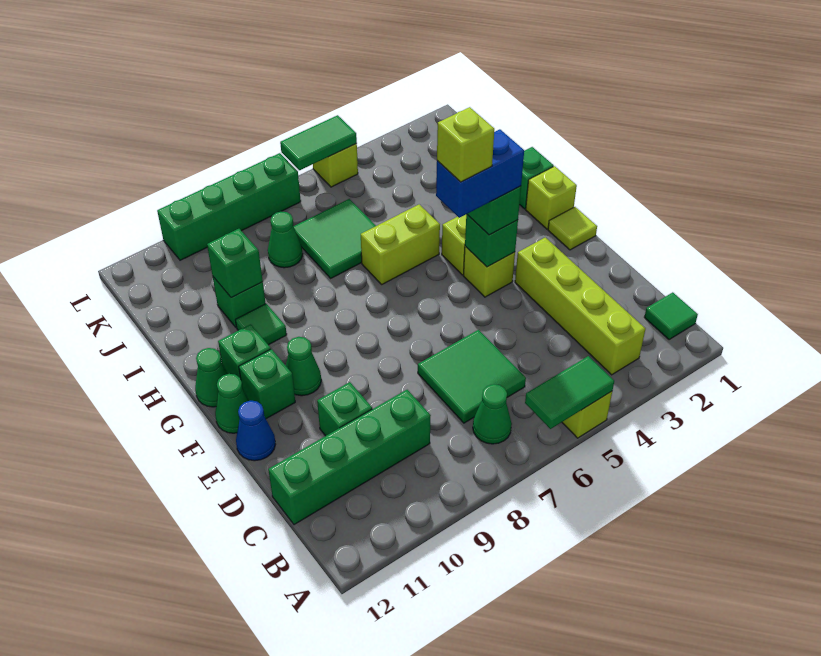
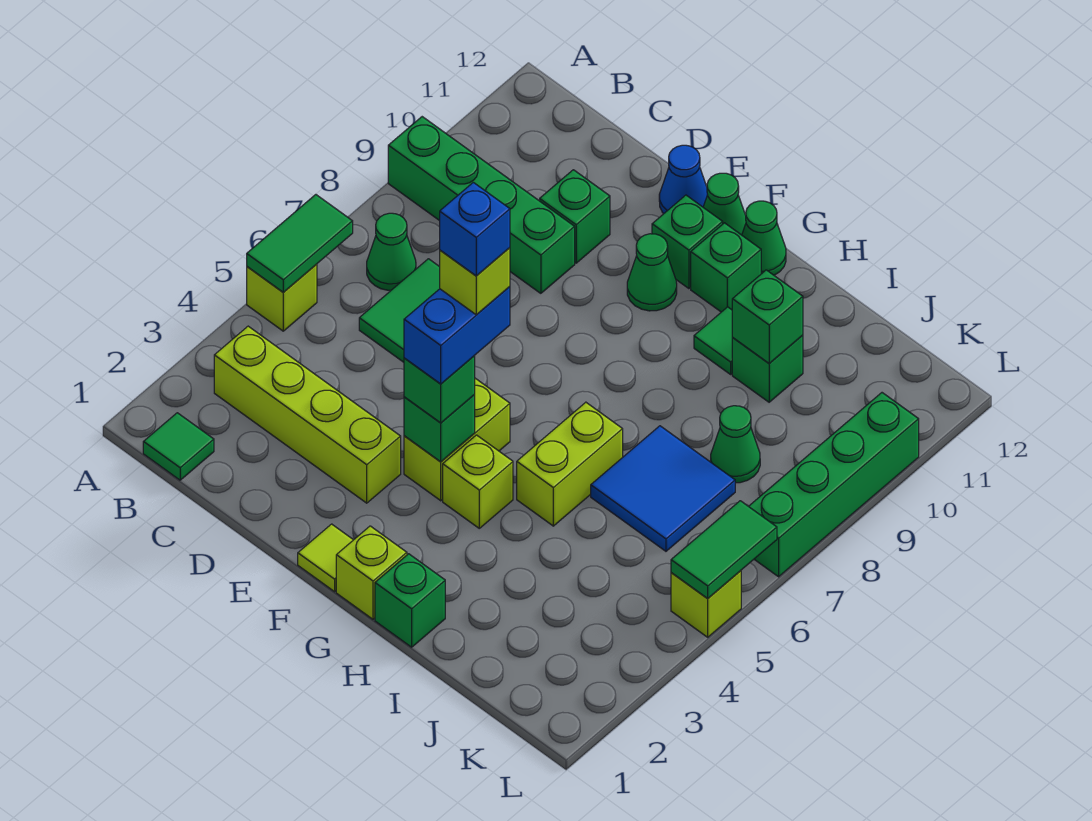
green 1x4 brick [268,390,431,525] -> green 1x4 brick turned to [388,117,575,293]
lime 1x1 brick [464,246,515,297] -> lime 1x2 brick [404,378,510,501]
none -> blue 1x1 brick [440,182,510,276]
green 2x2 tile [294,199,376,278] -> blue 2x2 tile [591,426,735,551]

